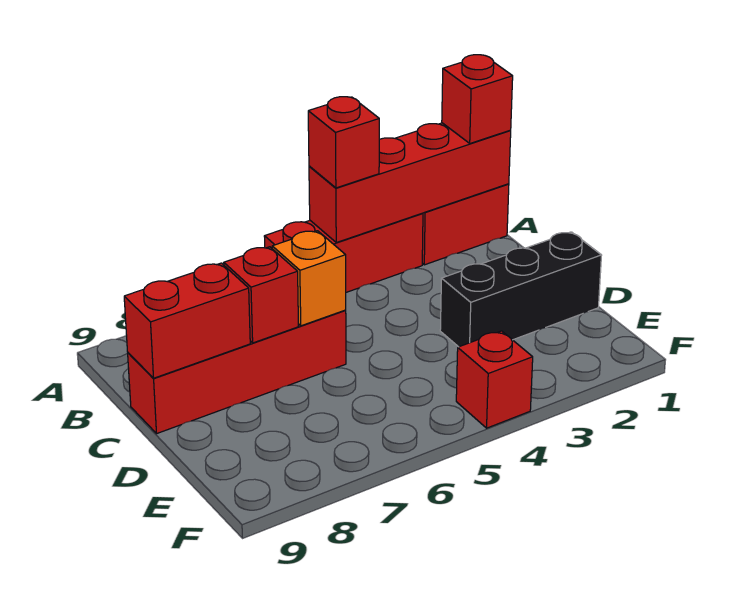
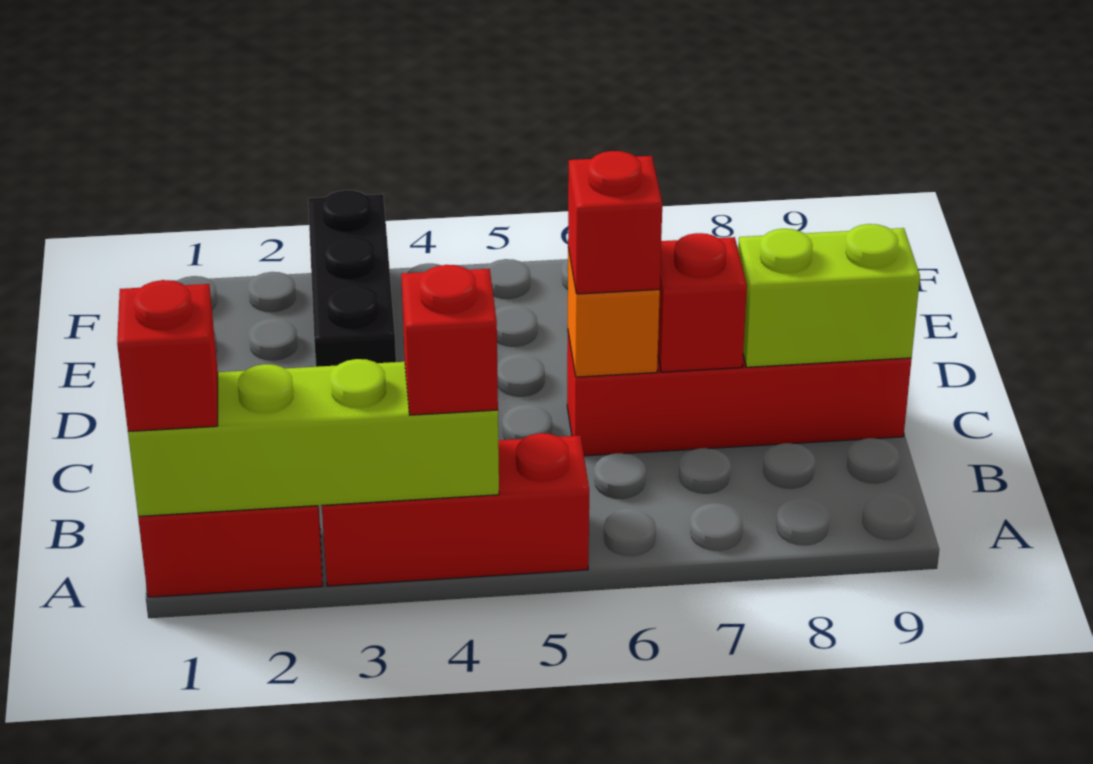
red 1x4 brick [309,123,511,243] -> lime 1x4 brick [128,359,499,516]
red 1x2 brick [124,263,250,378] -> lime 1x2 brick [738,224,920,367]
black 1x3 brick [440,232,602,347] -> black 1x3 brick turned to [308,190,396,367]
red 1x1 brick [456,331,533,428] -> red 1x1 brick moved to [568,151,662,294]

